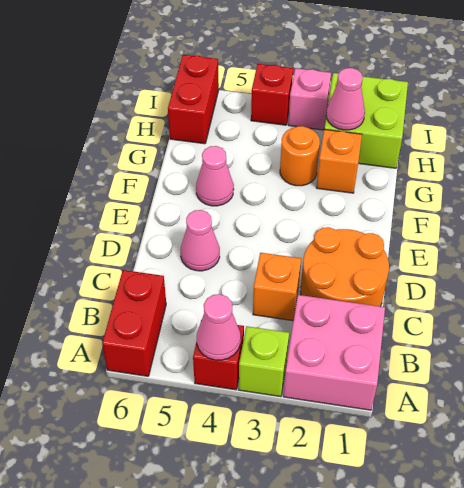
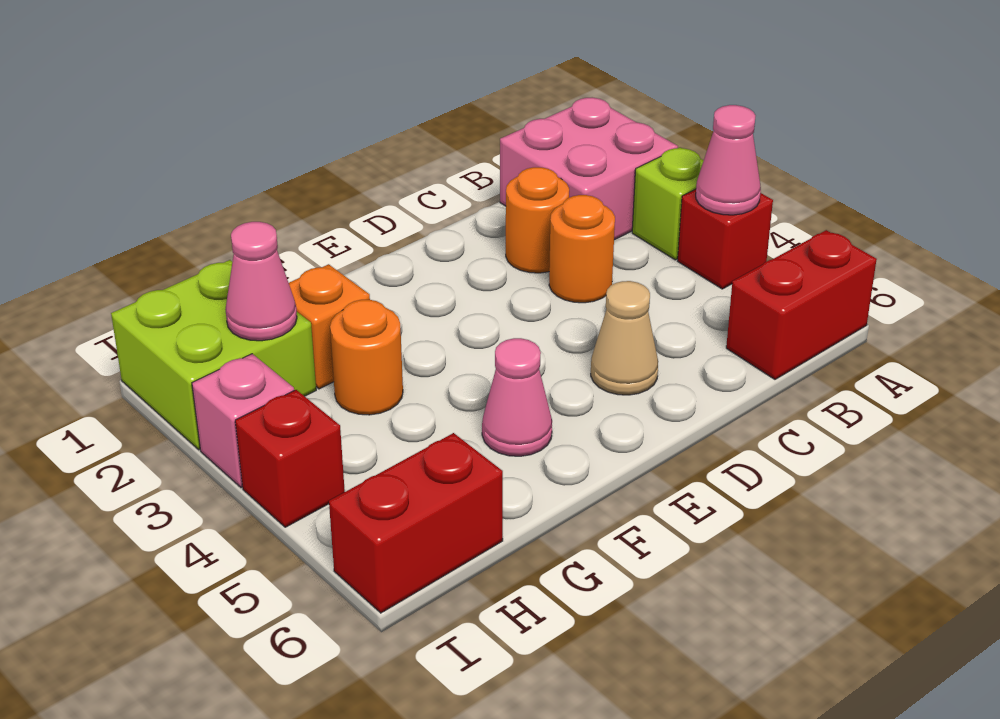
orange 2x2 round brick [300,227,389,307] -> orange 1x1 round brick [506,167,569,273]
orange 1x1 brick [253,253,301,321] -> orange 1x1 round brick [549,195,615,303]
pink 1x1 cone [181,210,220,271] -> tan 1x1 cone [591,281,658,395]

